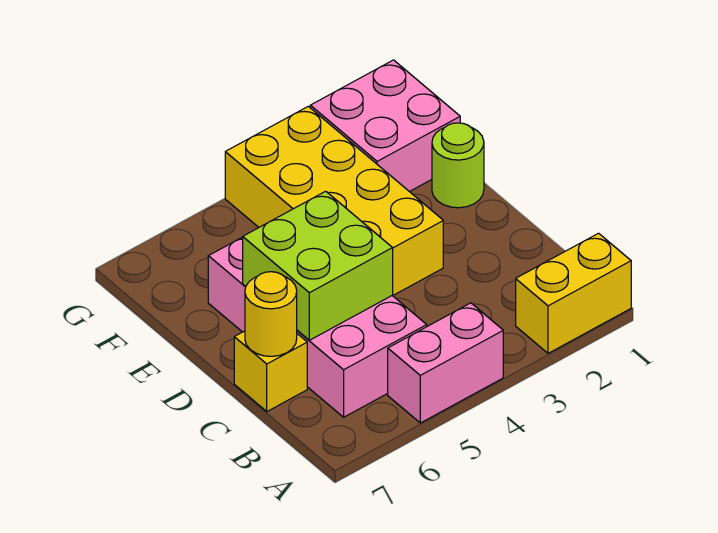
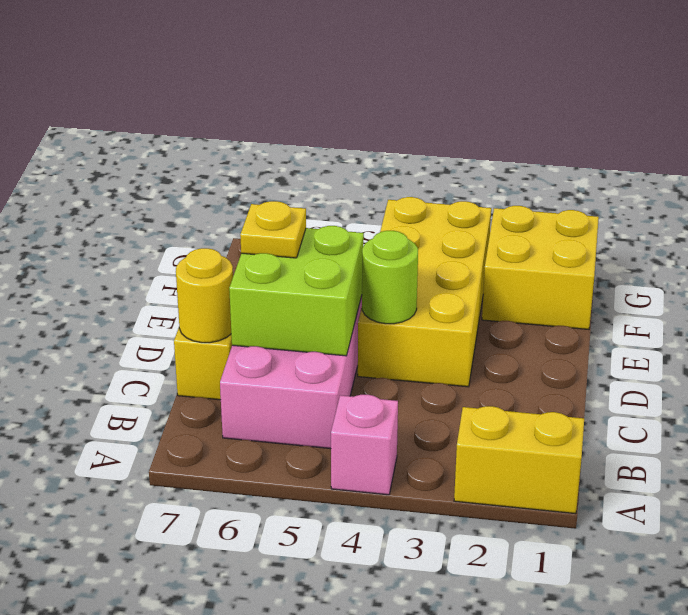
pink 1x2 brick [388,303,503,423] -> pink 1x1 brick [331,395,398,495]
none -> yellow 1x1 plate [240,201,306,258]
lime 1x1 round brick [432,123,484,208] -> lime 1x1 round brick moved to [362,231,418,324]
pink 2x2 brick [310,60,460,192] -> yellow 2x2 brick [482,206,599,329]

